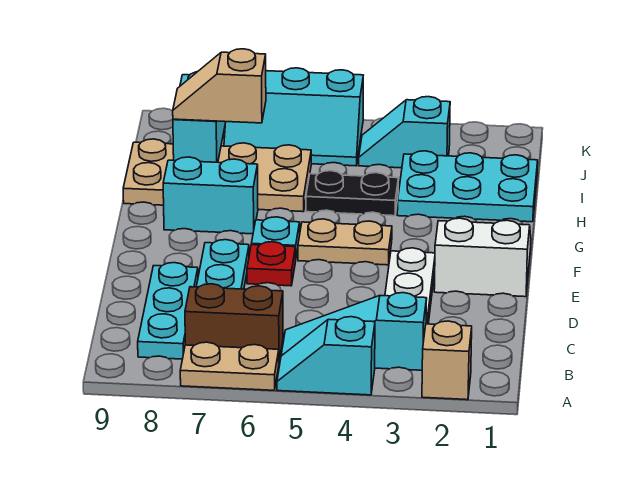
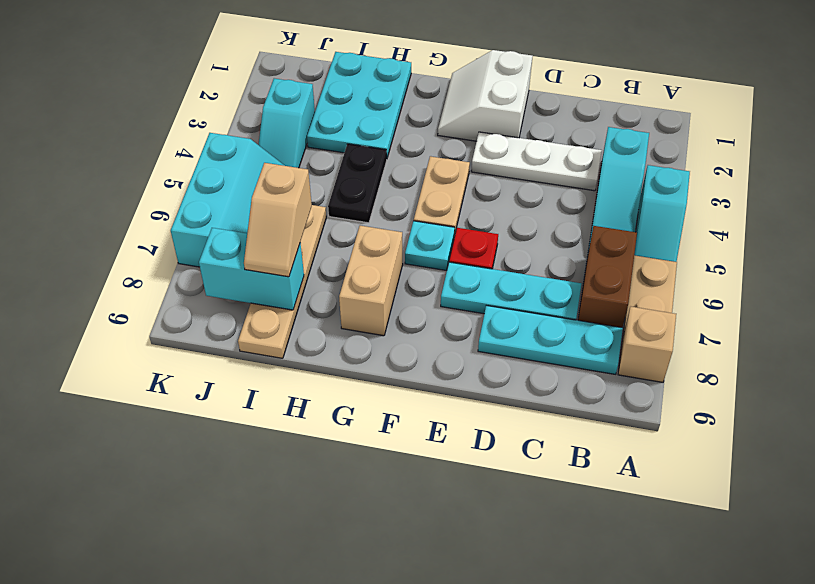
tan 1x1 brick [422,321,472,400] -> tan 1x1 brick moved to [618,307,676,382]
cyan 1x2 brick [163,157,258,234] -> tan 1x2 brick [339,226,403,336]
tan 2x4 plate [123,139,311,212] -> tan 1x4 plate [238,205,326,358]

